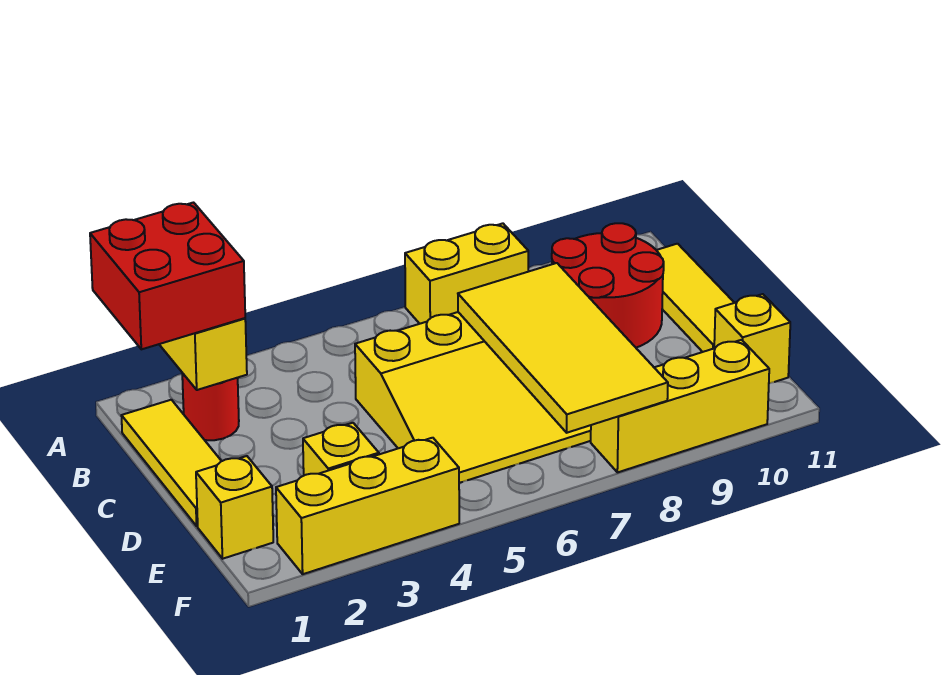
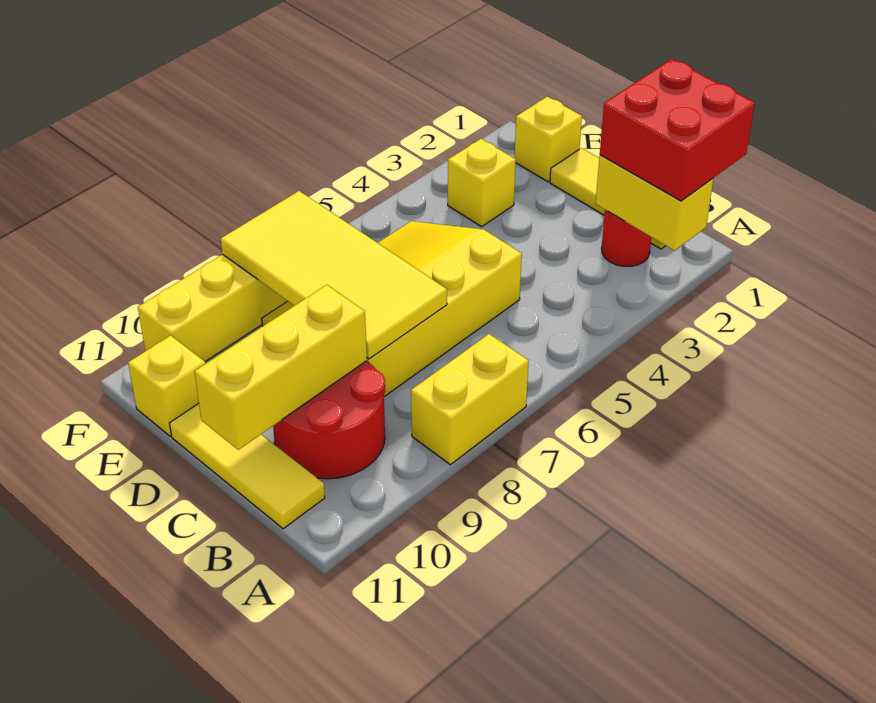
yellow 1x3 brick [276,438,459,574] -> yellow 1x3 brick moved to [194,285,367,450]

